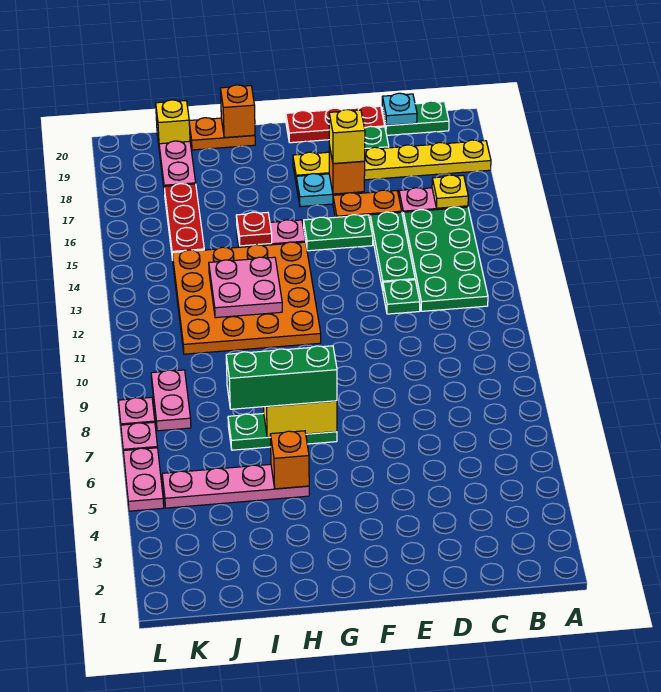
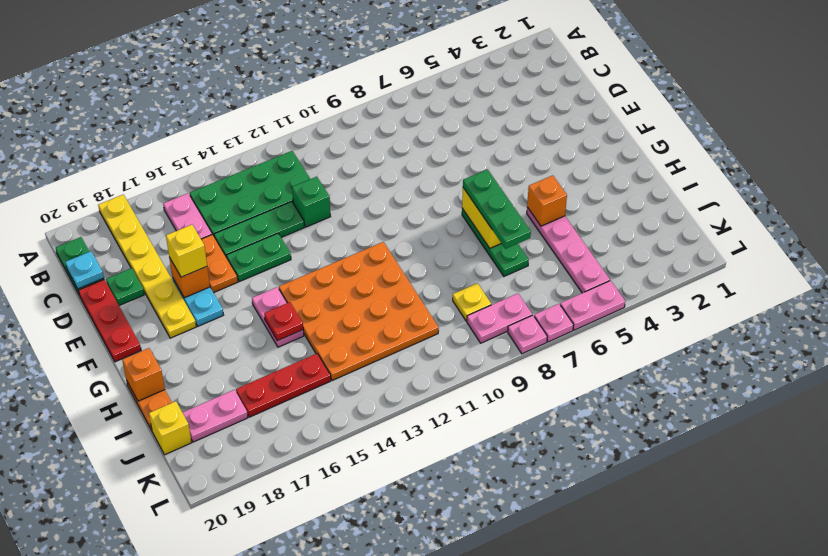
yellow 1x1 plate [432,175,468,208] -> yellow 1x1 plate moved to [453,283,491,321]
green 1x1 plate [383,280,420,314] -> green 1x1 brick [292,177,331,227]
green 1x2 plate [304,215,373,251] -> green 1x2 plate turned to [227,233,291,282]
green 1x3 brick [226,346,337,409] -> green 1x3 plate [463,169,531,249]
pink 2x2 plate [209,257,282,318] -> none

